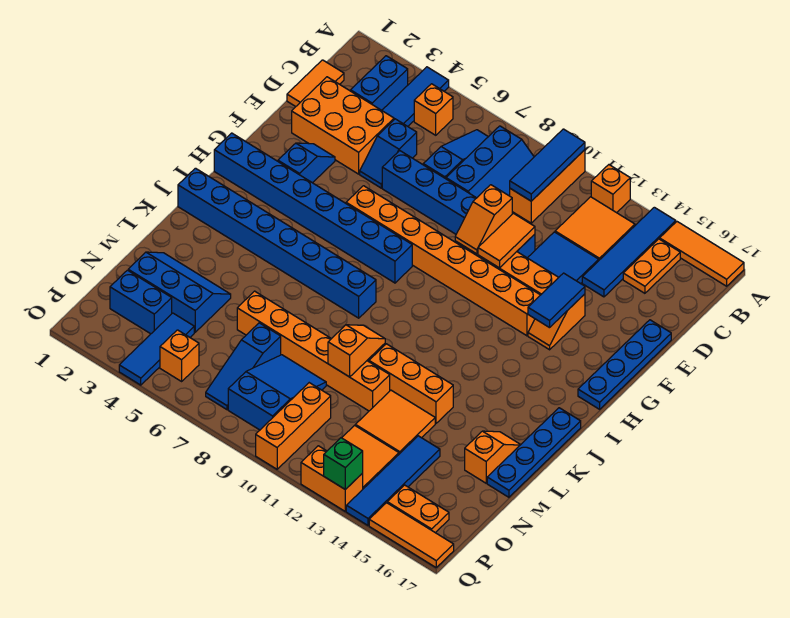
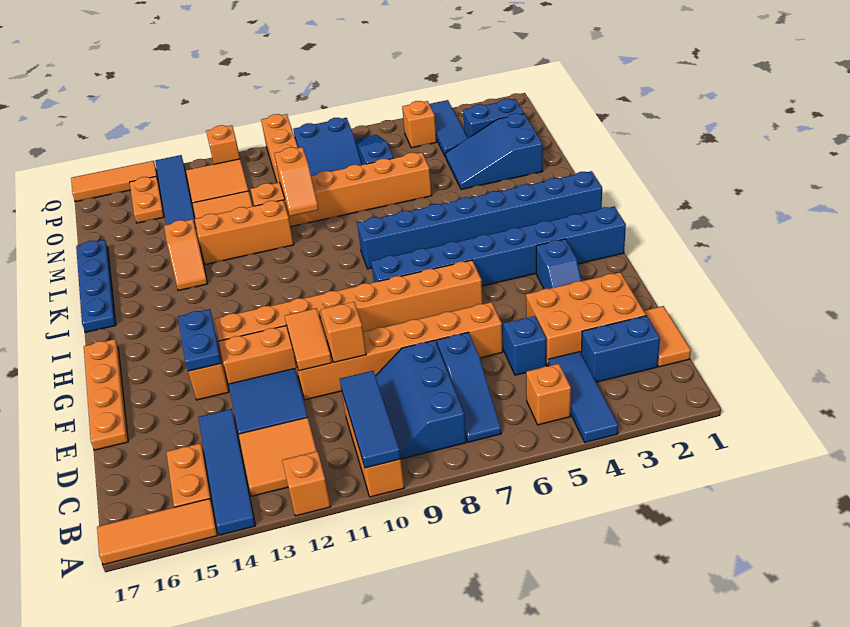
blue 1x2 brick [351,56,408,110] -> blue 1x2 brick turned to [581,316,660,382]
blue 1x6 brick [382,151,535,258] -> orange 1x6 brick [294,302,503,400]
blue 1x4 plate [578,320,671,409] -> orange 1x4 plate [84,339,128,450]
blue 1x2 tile [528,273,585,328] -> blue 1x2 plate [178,309,221,371]
orange 1x2 slope [465,431,521,483] -> orange 1x2 slope moved to [164,219,207,291]
blue 2x3 slope [128,252,231,332] -> blue 2x3 slope turned to [445,113,543,189]
orange 1x2 plate [387,485,449,533] -> orange 1x2 plate turned to [130,176,164,223]
orange 1x2 brick [301,446,363,511] -> orange 1x1 brick [206,125,240,164]
green 1x1 brick [324,438,363,490] -> none

